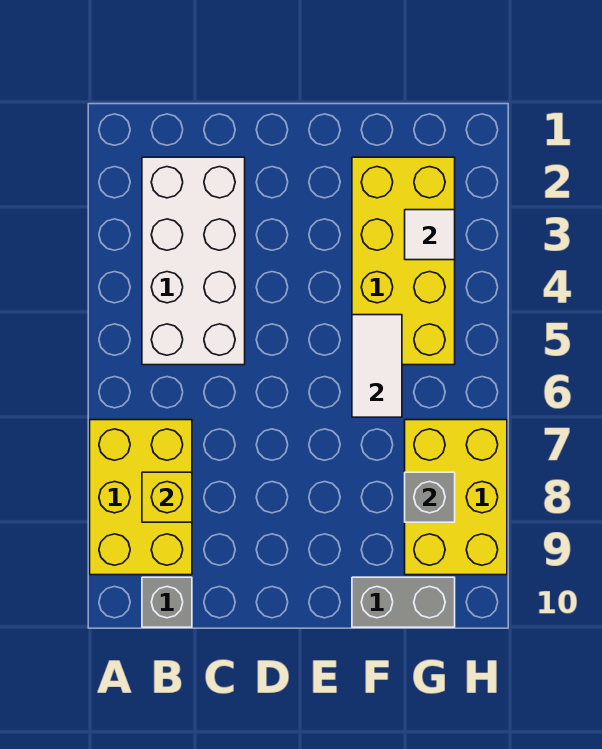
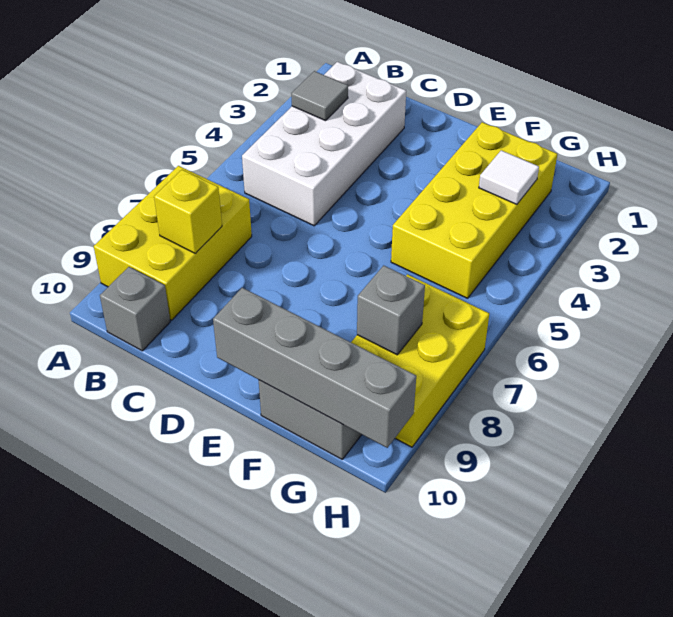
none -> grey 1x1 tile [291,71,348,121]
none -> grey 1x4 brick [213,288,416,448]
white 1x2 tile [352,315,402,417] -> none

